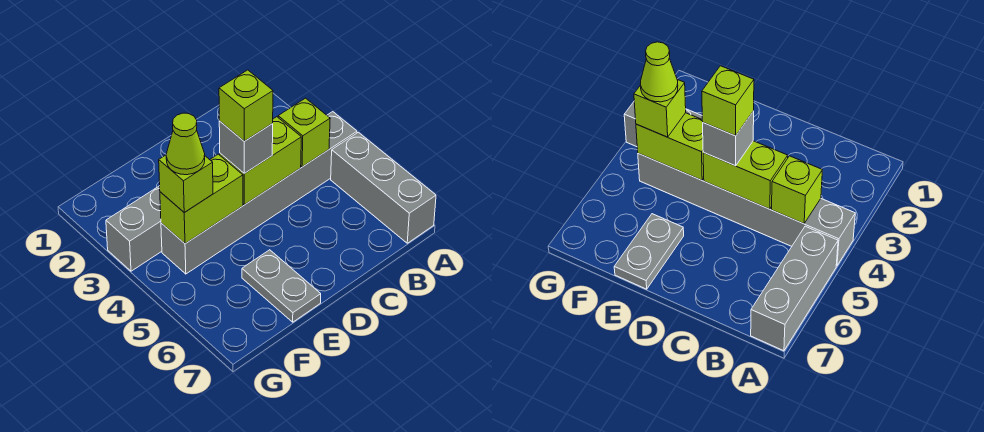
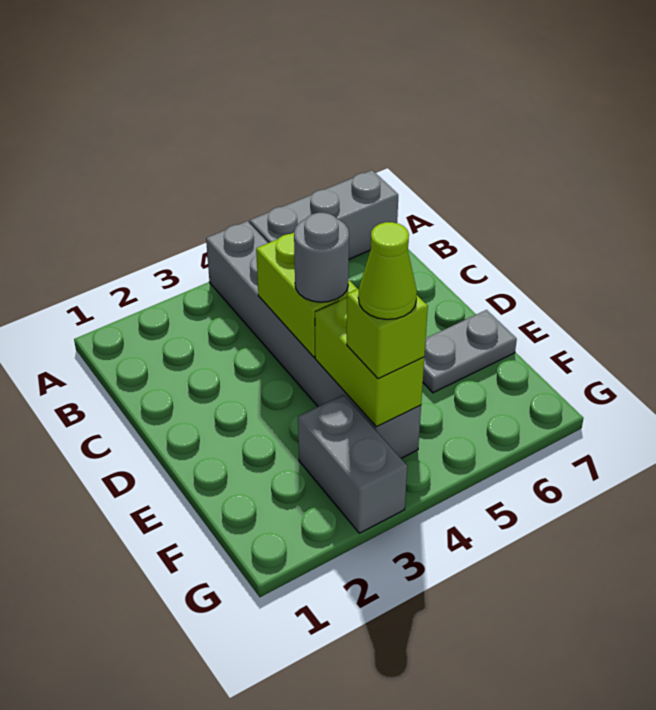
lime 1x1 brick [278,98,330,167] -> none
grey 1x1 brick [219,121,273,173] -> grey 1x1 round brick [294,213,349,302]
lime 1x1 brick [219,70,273,141] -> none

